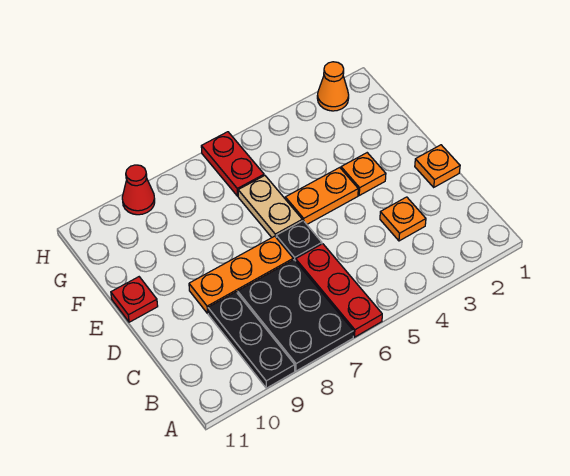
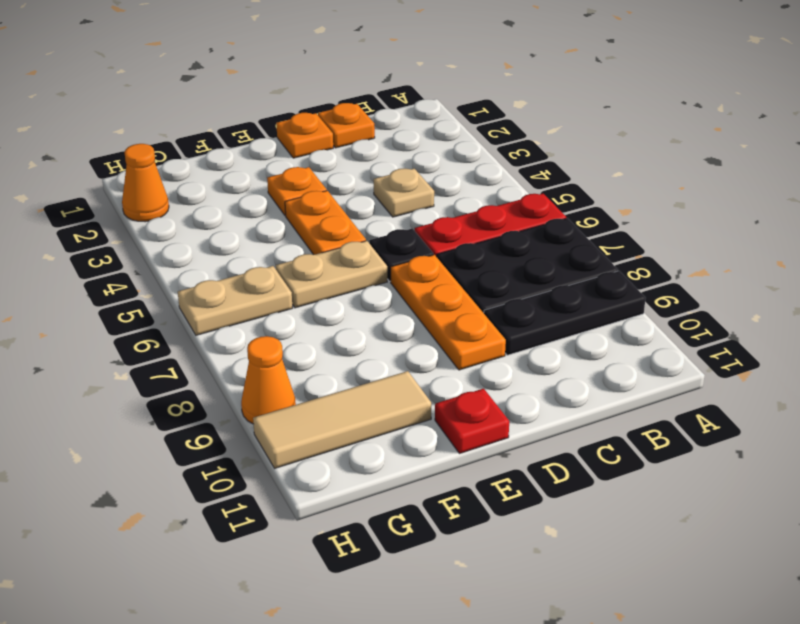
orange 1x1 plate [380,197,426,241] -> orange 1x1 plate moved to [318,103,375,148]
none -> tan 1x1 plate [374,168,434,217]
none -> tan 1x3 tile [253,371,431,468]
red 1x2 plate [201,132,264,196] -> tan 1x2 plate [178,266,292,335]
red 1x1 cone [122,165,155,215] -> orange 1x1 cone [241,336,296,424]

